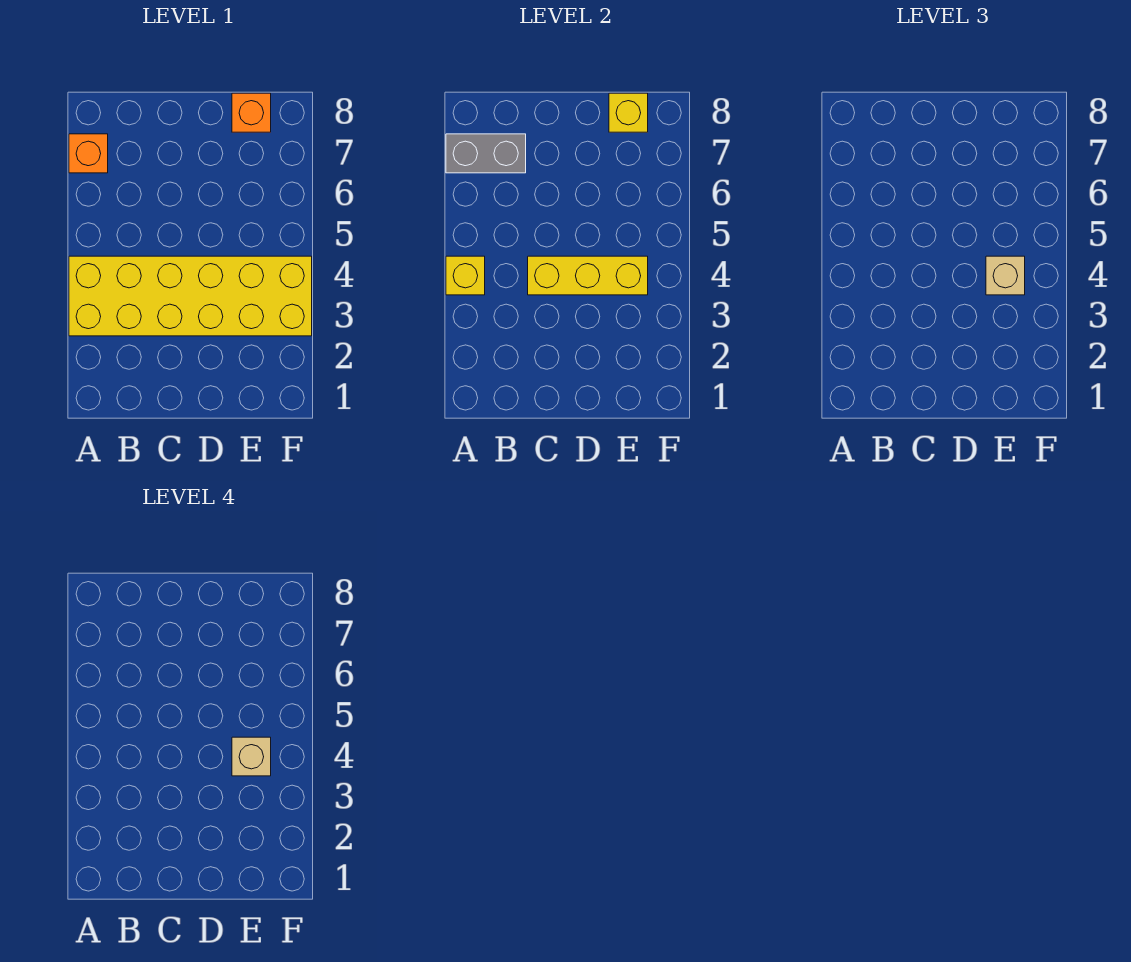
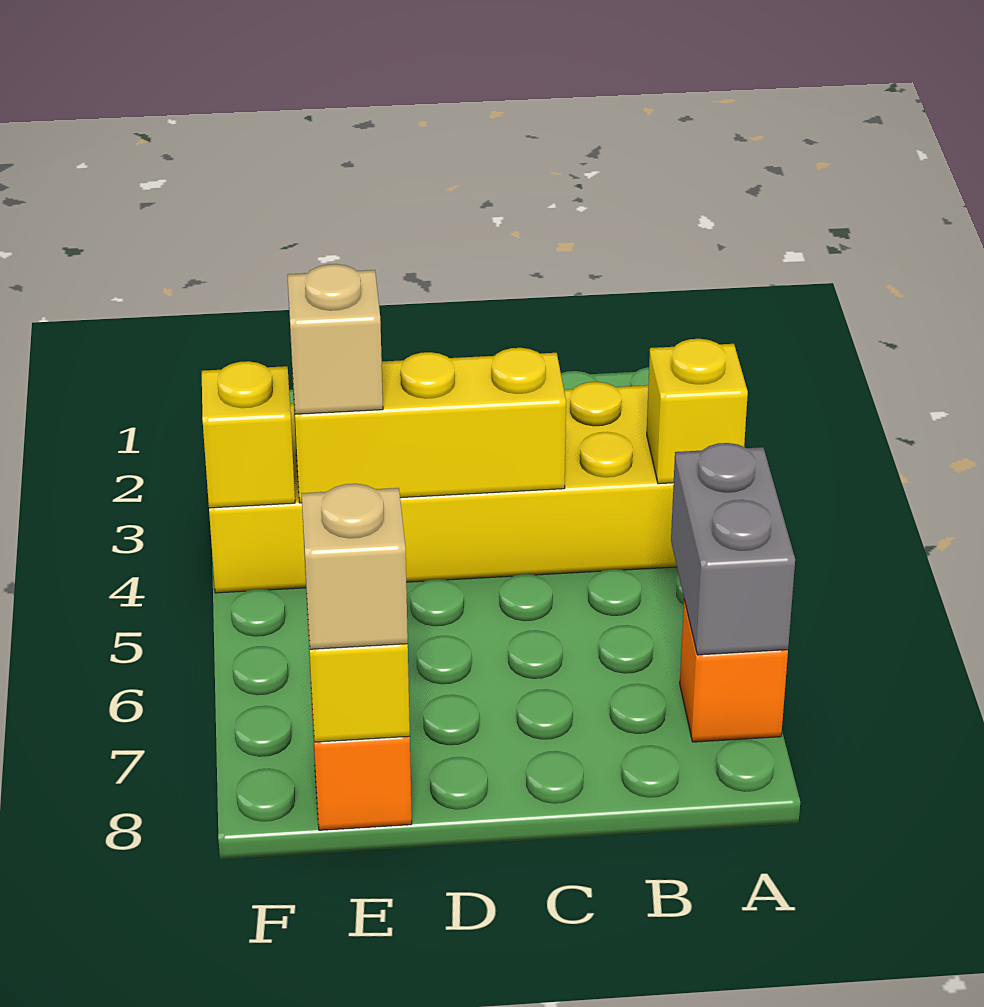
grey 1x2 brick [446,134,526,173] -> grey 1x2 brick turned to [671,443,795,655]
tan 1x1 brick [232,737,271,776] -> tan 1x1 brick moved to [302,484,408,649]
none -> yellow 1x1 brick [202,361,295,508]

